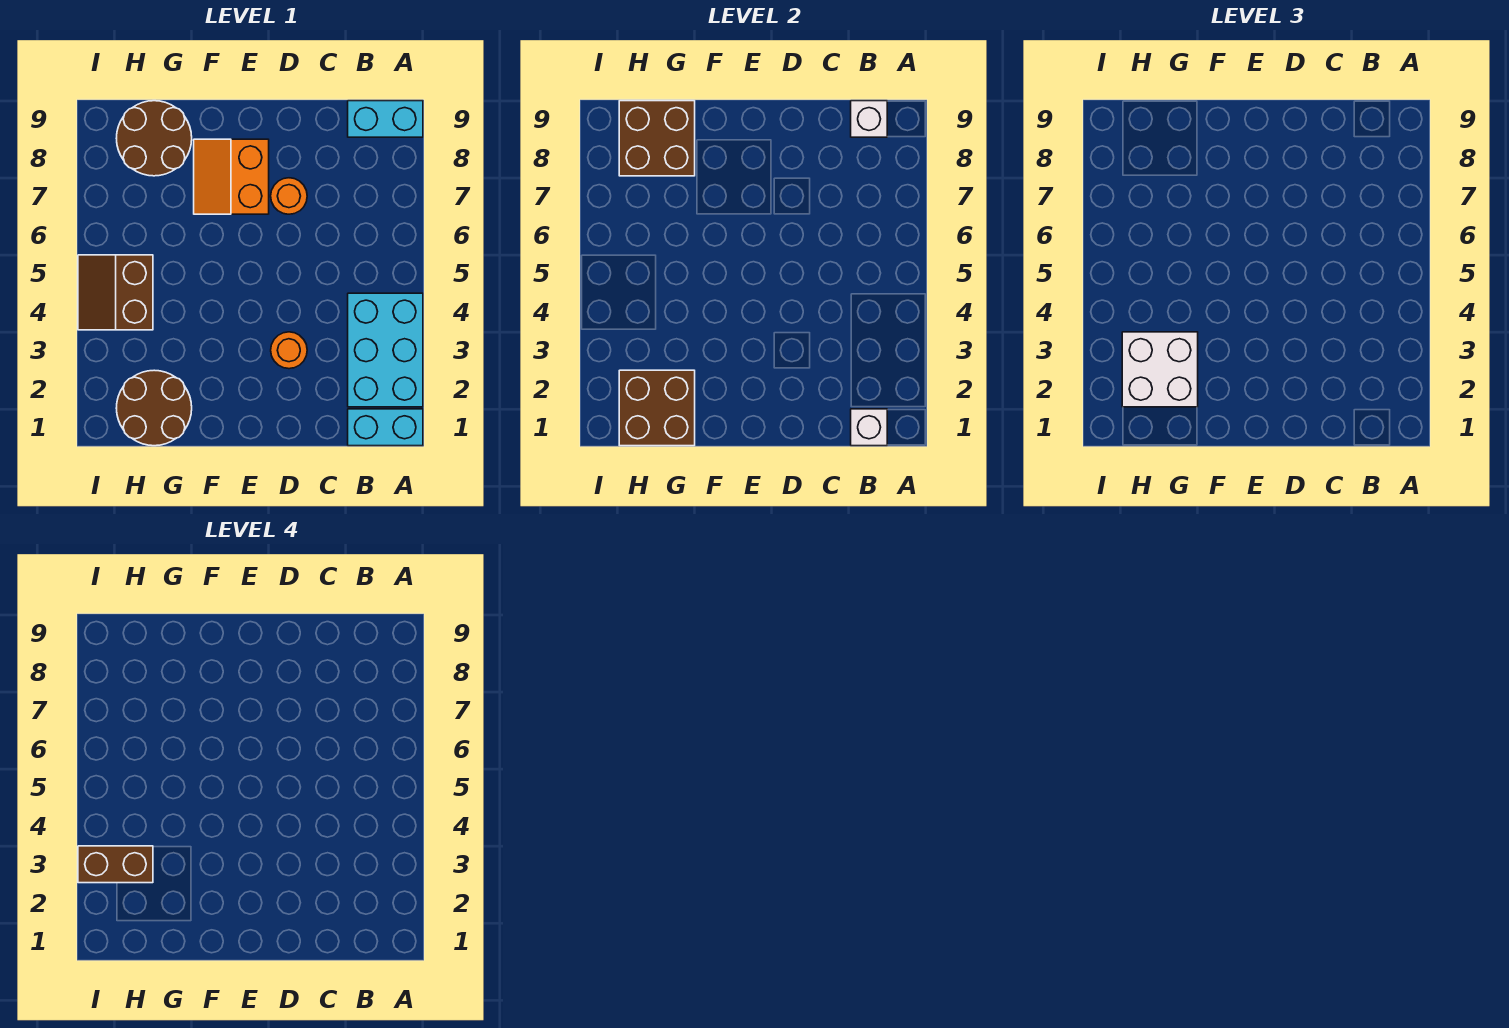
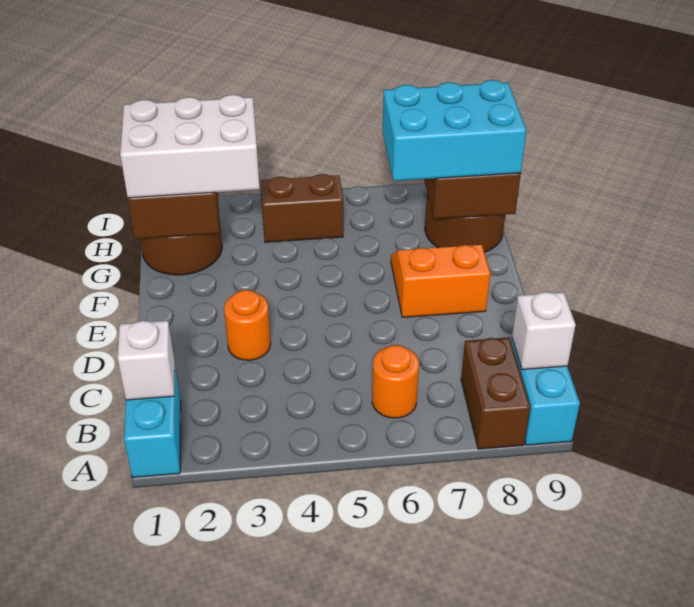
cyan 2x3 brick [348,293,423,407] -> cyan 2x3 brick moved to [383,80,526,181]
orange 1x1 round brick [271,178,307,214] -> orange 1x1 round brick moved to [372,345,419,418]
white 2x2 brick [1122,332,1198,407] -> white 2x3 brick [120,95,260,198]
brown 1x2 brick [78,846,153,883] -> brown 1x2 brick moved to [461,337,530,449]

